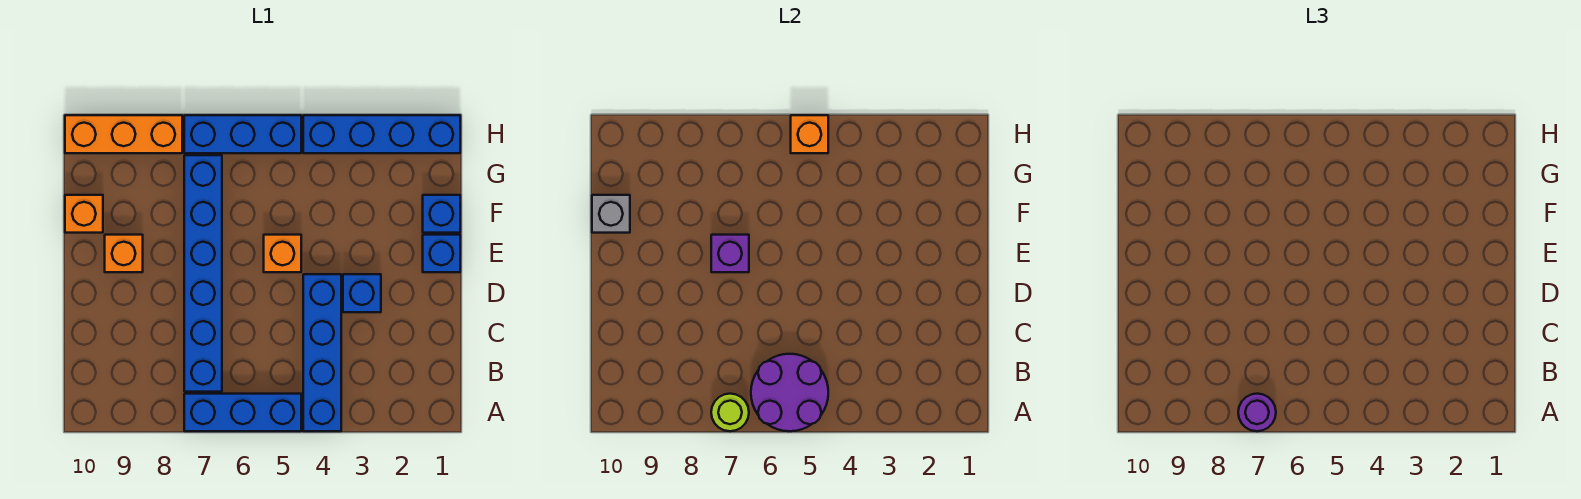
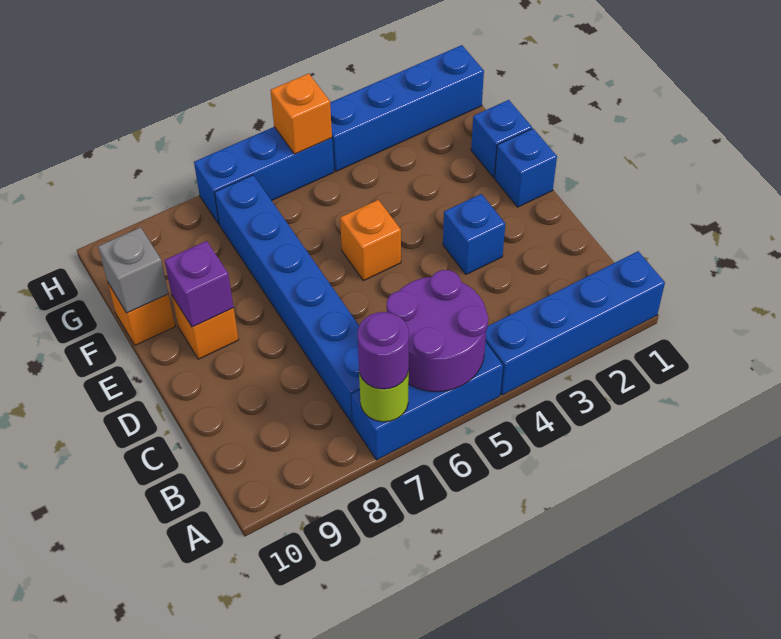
blue 1x4 brick [303,274,341,431] -> blue 1x4 brick turned to [485,251,665,395]
purple 1x1 brick [711,235,749,272] -> purple 1x1 brick moved to [165,241,234,327]
orange 1x3 brick [65,115,182,153] -> none

